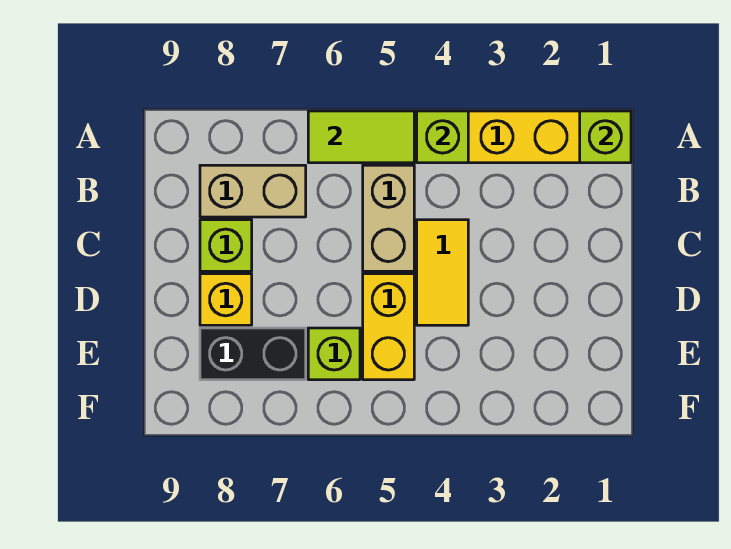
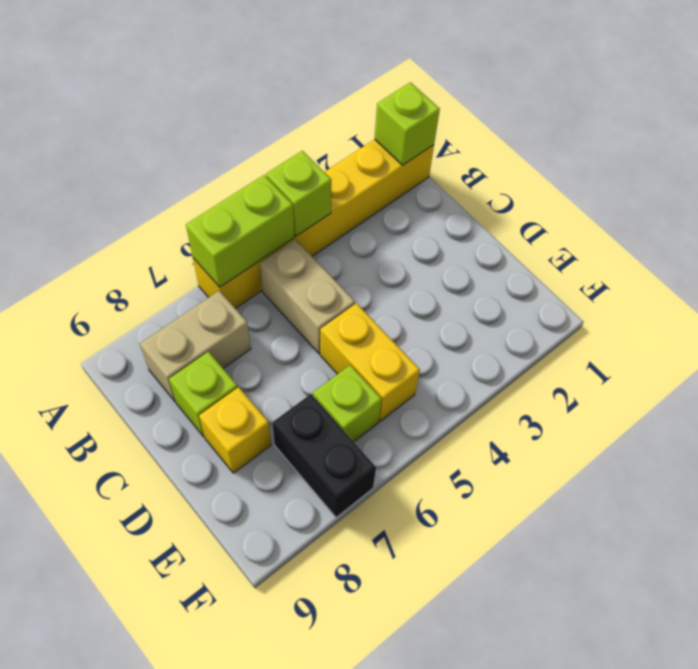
lime 1x2 tile [308,111,414,163] -> lime 1x2 brick [186,175,294,287]
yellow 1x2 tile [417,220,468,325] -> none
black 1x2 brick [200,328,306,380] -> black 1x2 brick turned to [272,394,376,518]

